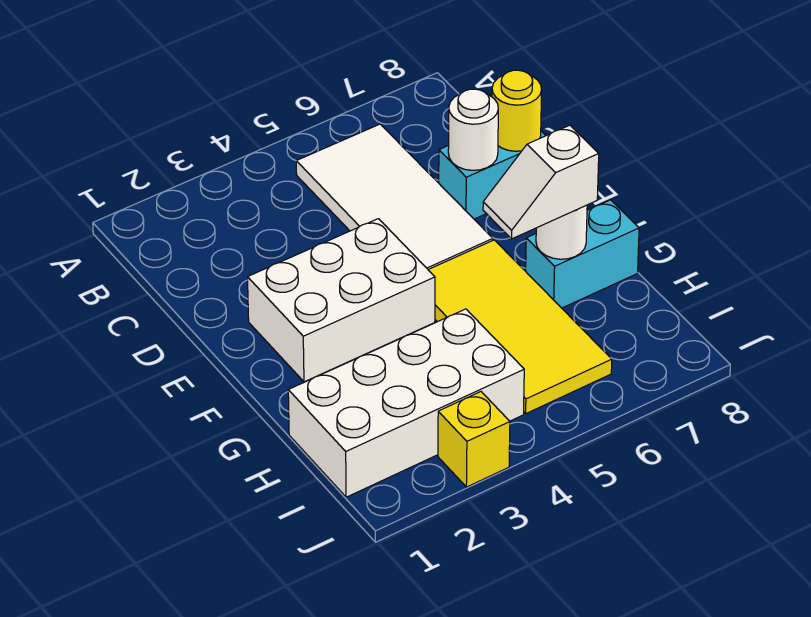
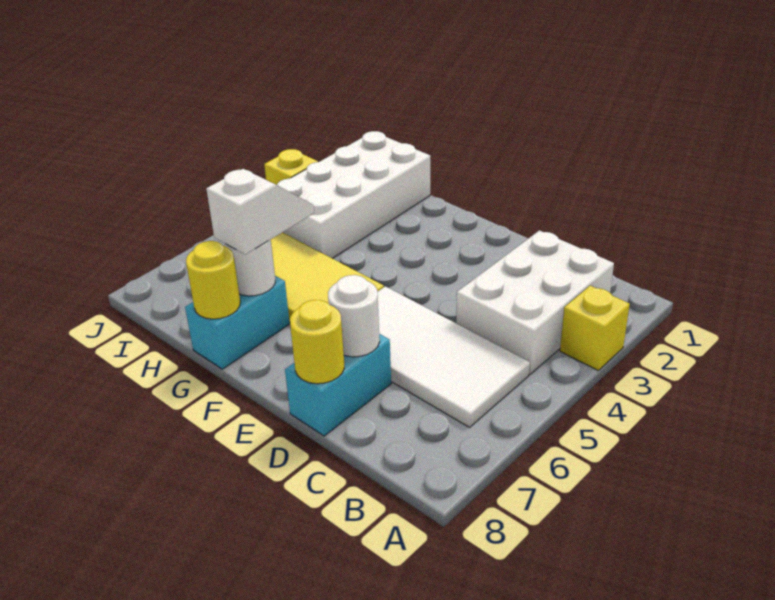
none -> yellow 1x1 brick [560,286,630,370]
white 2x3 brick [248,219,435,382] -> white 2x3 brick moved to [456,230,614,374]
none -> yellow 1x1 round brick [186,241,240,319]

